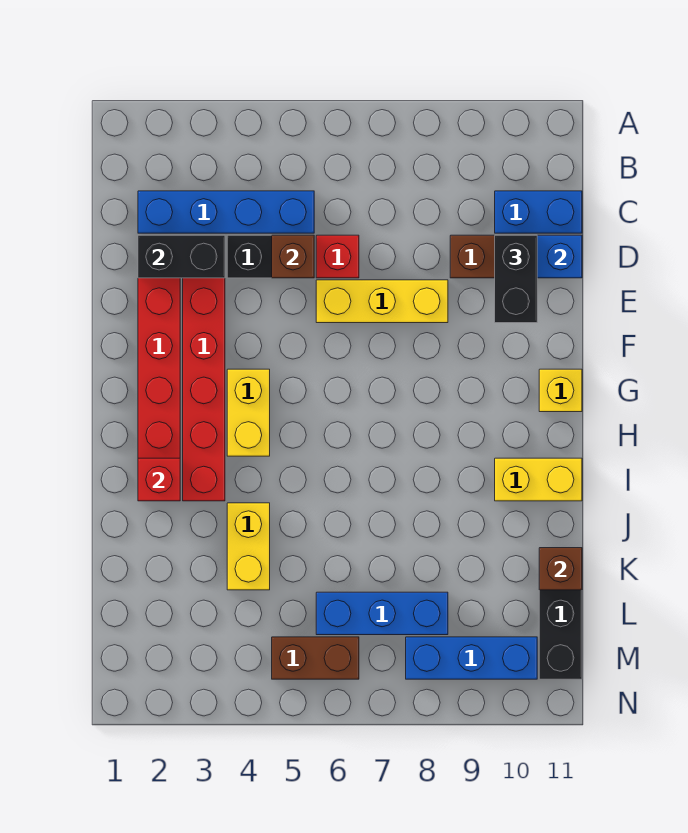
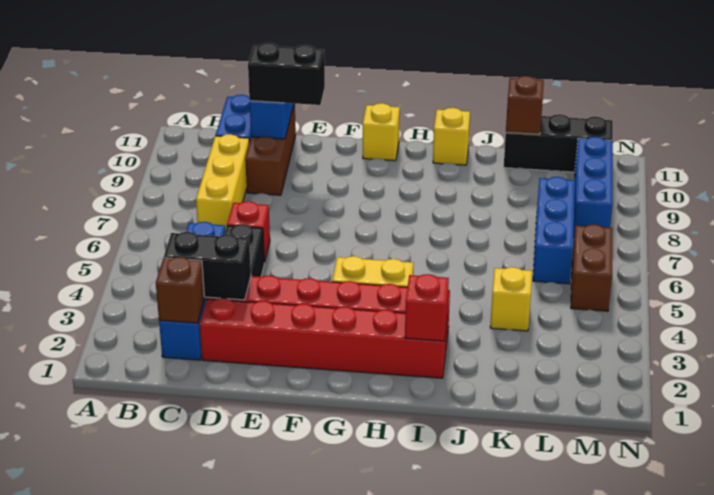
black 1x2 brick [138,235,225,278] -> black 1x2 brick turned to [164,232,251,300]
brown 1x1 brick [272,235,314,278] -> brown 1x1 brick moved to [156,257,204,323]
yellow 1x3 brick [316,280,448,323] -> yellow 1x3 brick moved to [196,134,249,230]
yellow 1x2 brick [495,458,582,501] -> yellow 1x1 brick [433,108,470,165]
yellow 1x2 brick [227,503,270,590] -> yellow 1x1 brick [490,267,532,331]

